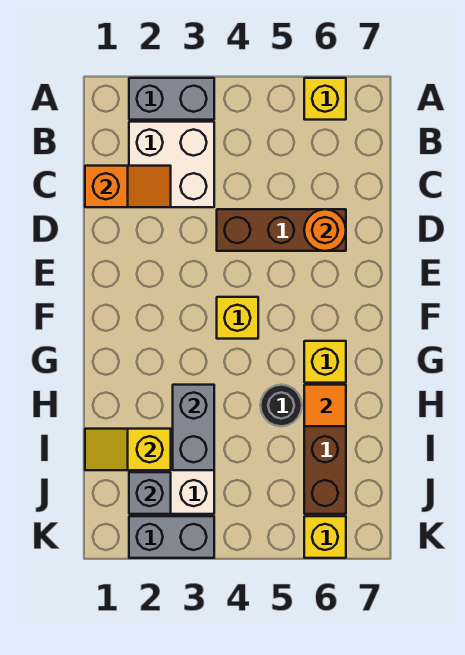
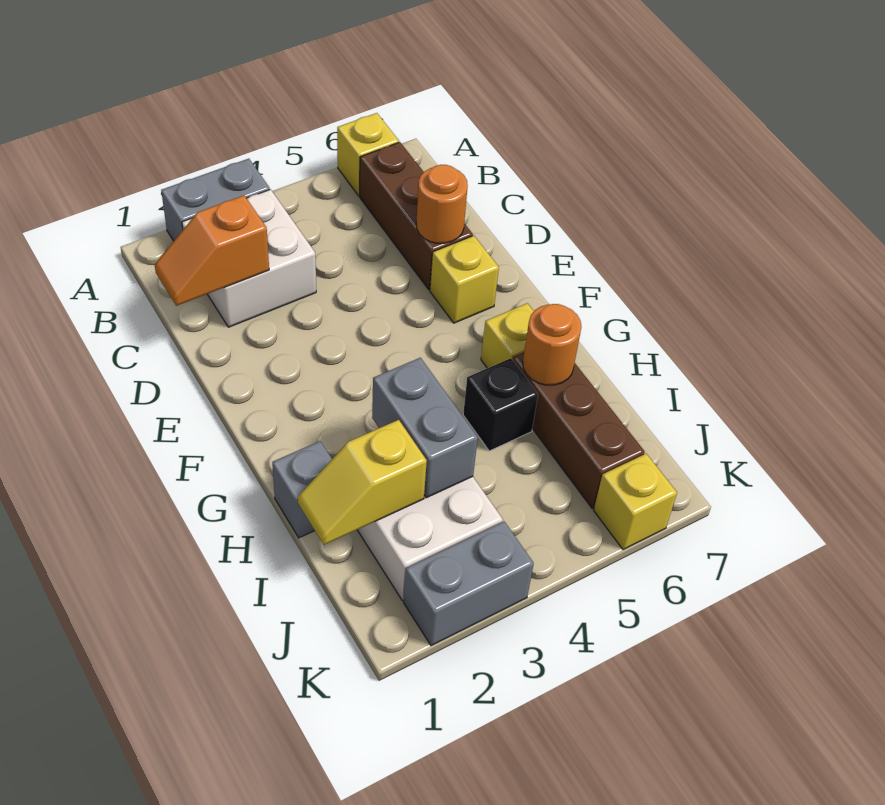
orange 1x2 slope [85,166,171,207] -> orange 1x2 slope turned to [155,195,269,306]
brown 1x3 brick [217,209,346,251] -> brown 1x3 brick turned to [360,142,473,290]
yellow 1x1 brick [217,297,258,339] -> yellow 1x1 brick moved to [430,236,499,323]
black 1x1 round brick [260,385,302,426] -> black 1x1 brick [463,358,538,451]
orange 1x1 tile [304,385,346,426] -> orange 1x1 round brick [523,304,581,385]
grey 1x1 brick [129,472,171,514] -> grey 1x1 brick moved to [272,441,332,538]

